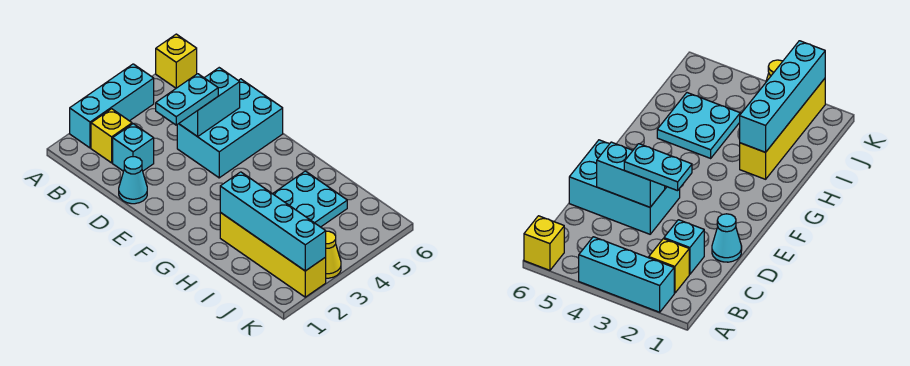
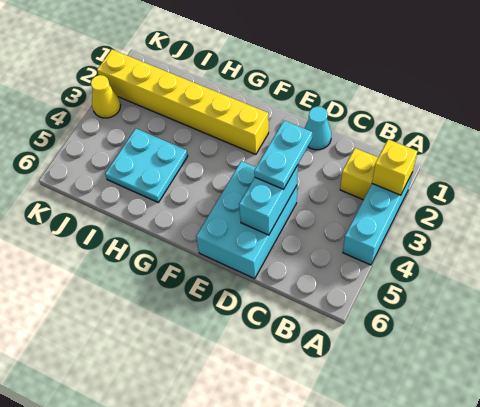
yellow 1x1 brick [156,34,197,88] -> yellow 1x1 brick moved to [372,139,417,195]
cyan 1x1 brick [113,124,154,171] -> none
yellow 1x4 brick [220,213,326,297] -> yellow 1x6 brick [97,50,269,154]
cyan 1x4 brick [220,172,326,271] -> none

